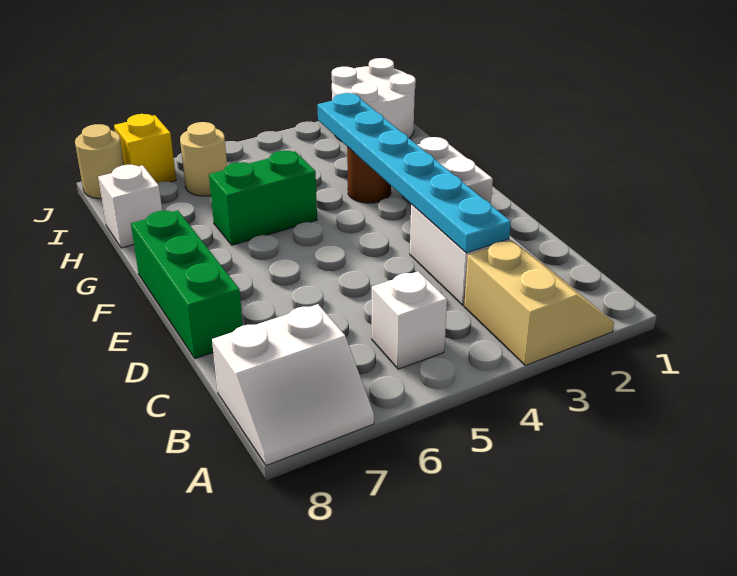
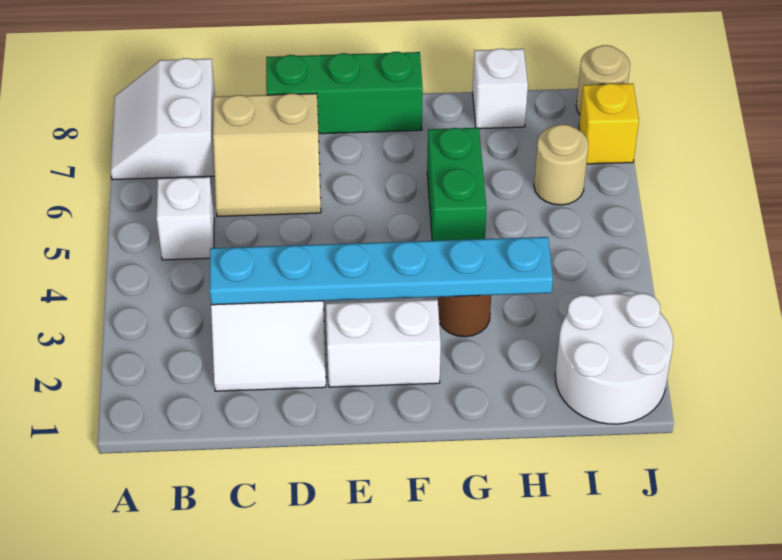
tan 2x2 slope [464,241,614,365] -> tan 2x2 slope moved to [213,93,321,216]

